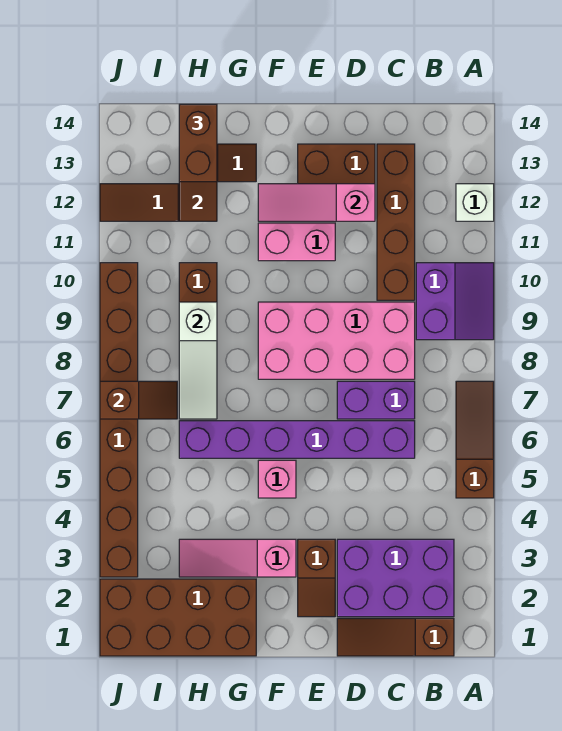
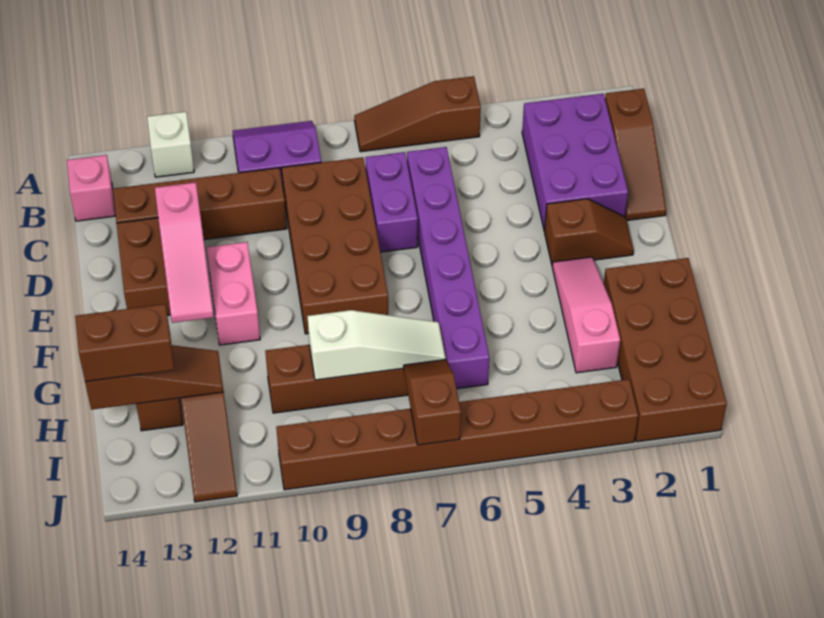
pink 2x4 brick [258,302,415,379] -> brown 2x4 brick [282,157,388,334]
pink 1x3 slope [179,539,296,577] -> pink 1x3 slope turned to [552,257,620,373]
pink 1x1 brick [258,460,296,498] -> pink 1x1 brick moved to [67,155,116,221]

